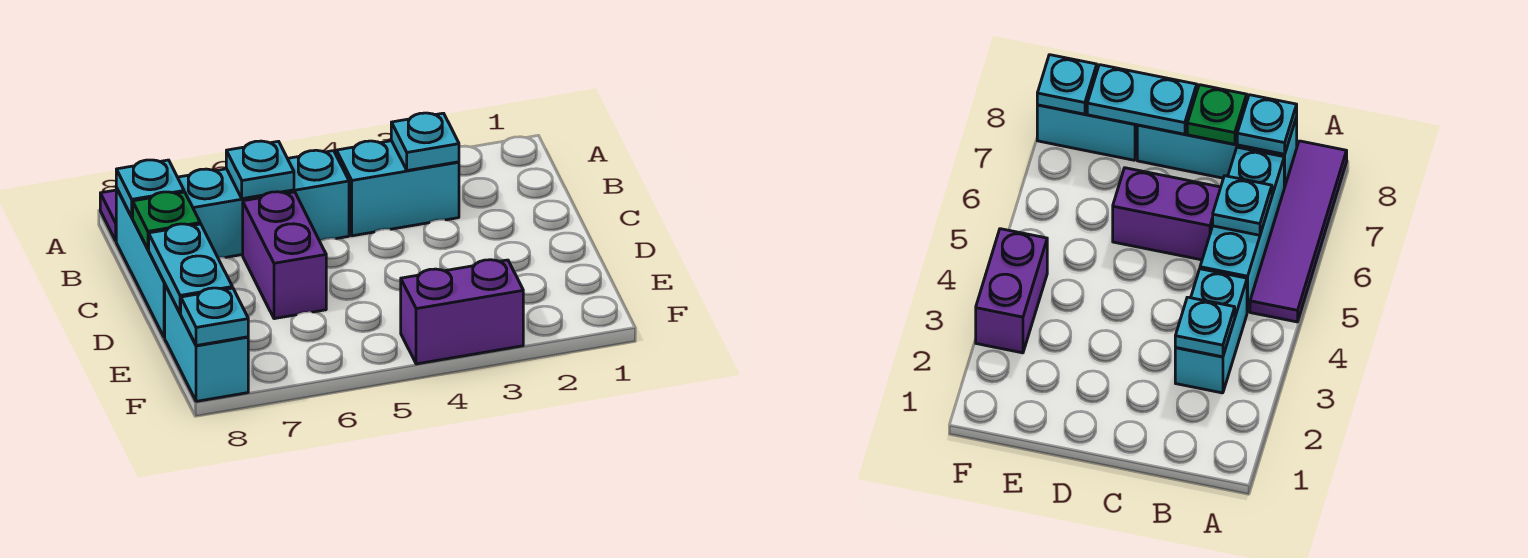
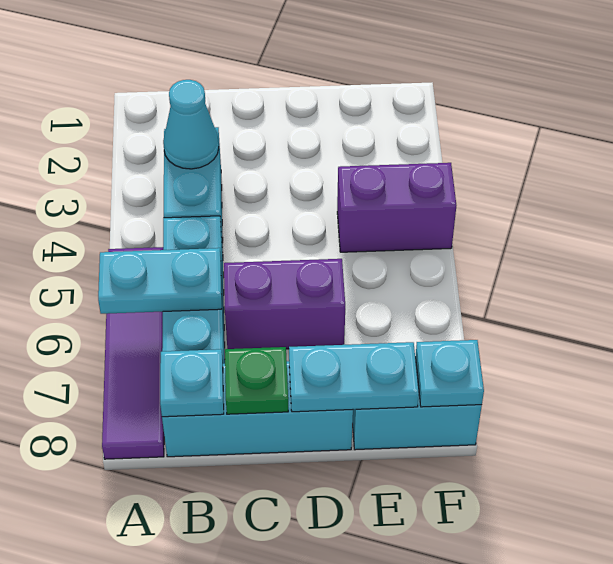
cyan 1x1 plate [391,113,459,171] -> cyan 1x1 cone [163,80,219,169]
cyan 1x1 plate [226,141,294,199] -> cyan 1x2 plate [98,248,222,314]
purple 1x2 brick [401,260,523,364] -> purple 1x2 brick turned to [337,163,456,252]

